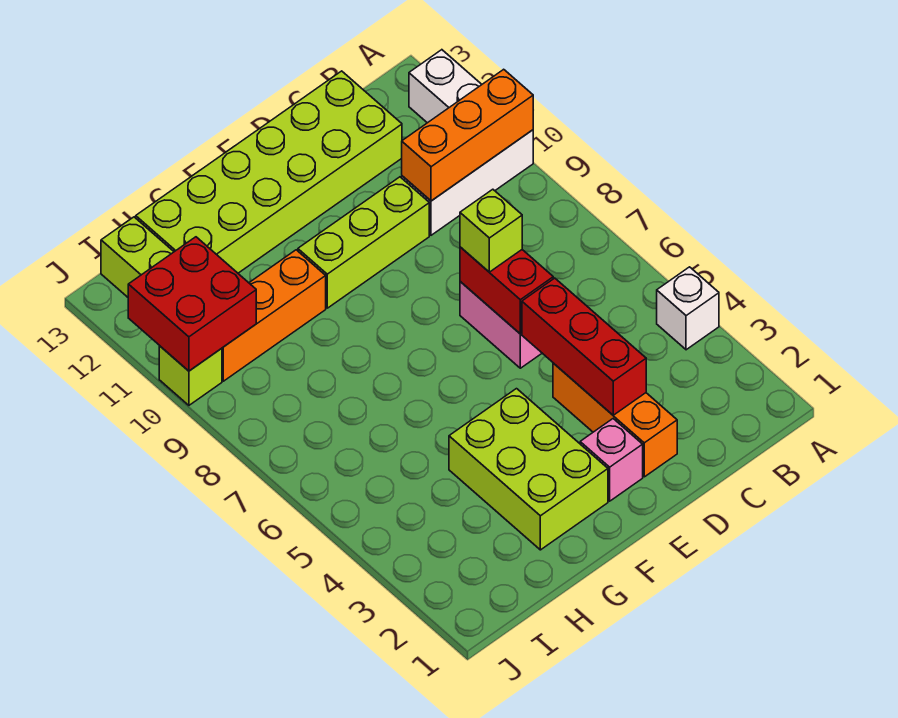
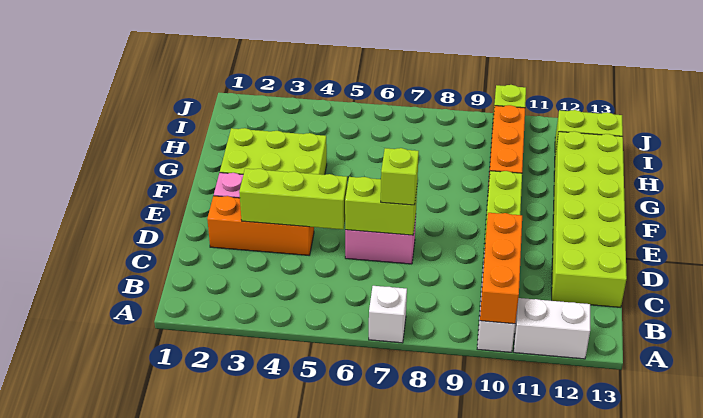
white 1x1 brick [657,267,719,350] -> white 1x1 brick moved to [369,286,407,343]
red 1x3 brick [522,278,646,415] -> lime 1x3 brick [239,169,347,229]
red 1x2 brick [460,247,553,334] -> lime 1x2 brick [345,177,417,235]
red 2x2 brick [128,237,256,371] -> none

